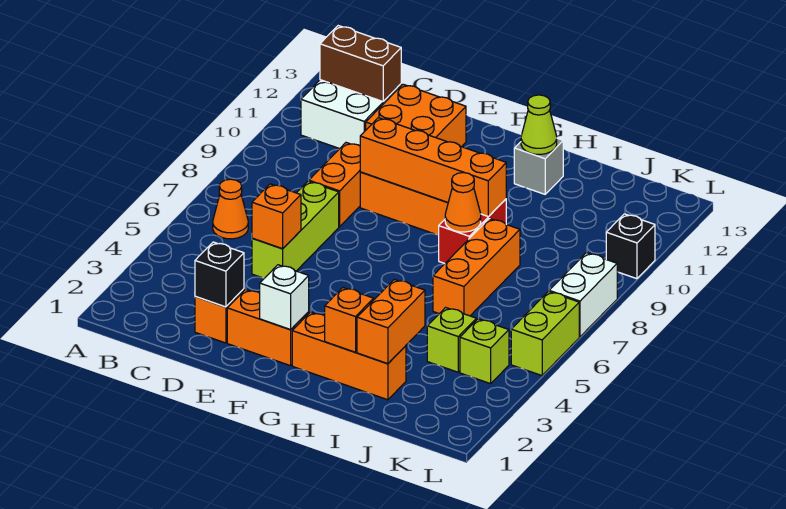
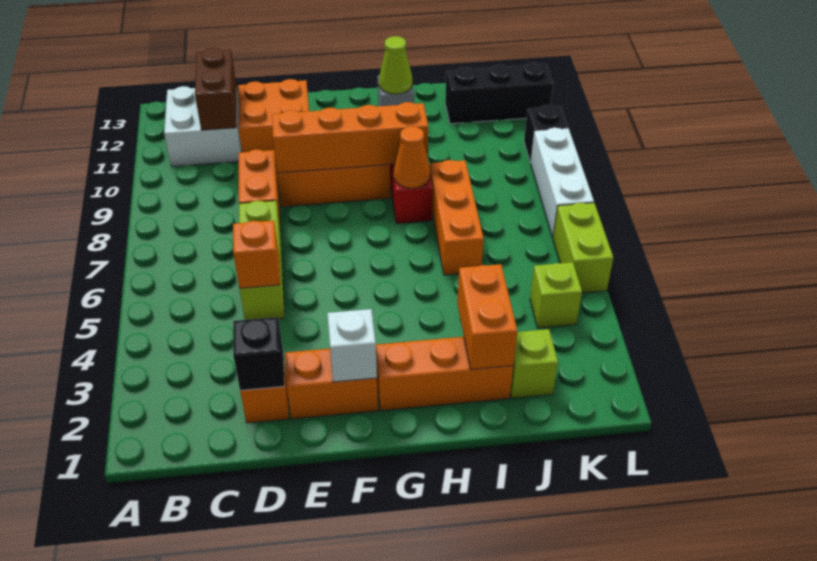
orange 1x1 cone [213,179,248,239] -> none
brown 1x2 brick [320,26,401,101] -> brown 1x2 brick turned to [195,48,237,130]
orange 1x1 brick [325,288,374,352] -> none
lime 1x1 brick [427,308,476,372] -> lime 1x1 brick moved to [510,329,558,398]
none -> black 1x3 brick [445,63,553,124]
white 1x2 brick [549,253,617,337] -> white 1x3 brick [531,128,594,237]

